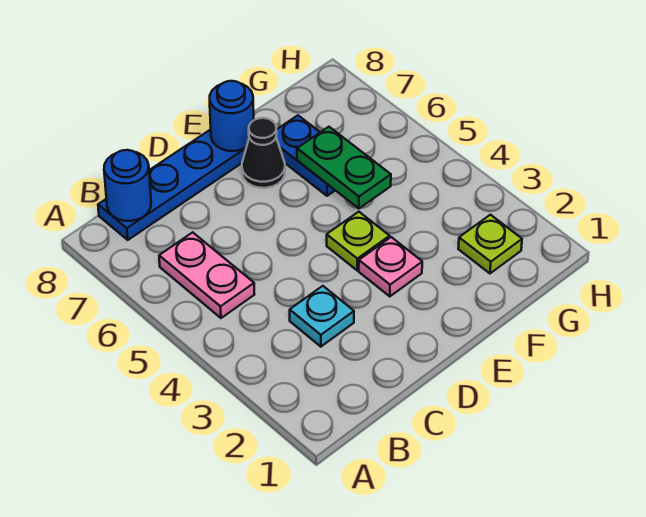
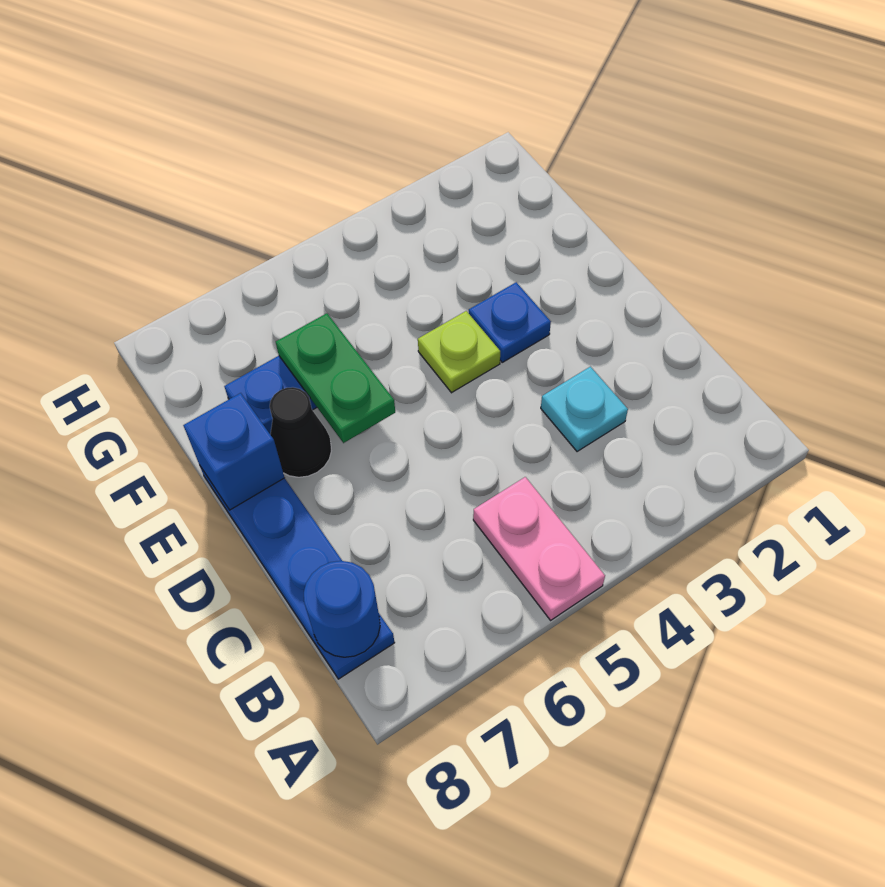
pink 1x2 plate [159,232,254,318] -> pink 1x2 plate turned to [473,477,605,620]
pink 1x1 plate [359,237,422,296] -> blue 1x1 plate [469,282,551,362]
blue 1x1 round brick [210,81,254,151] -> blue 1x1 brick [183,393,285,510]
green 1x2 plate [297,127,391,208] -> green 1x2 plate turned to [276,313,395,443]
lime 1x1 plate [458,215,522,273] -> none

